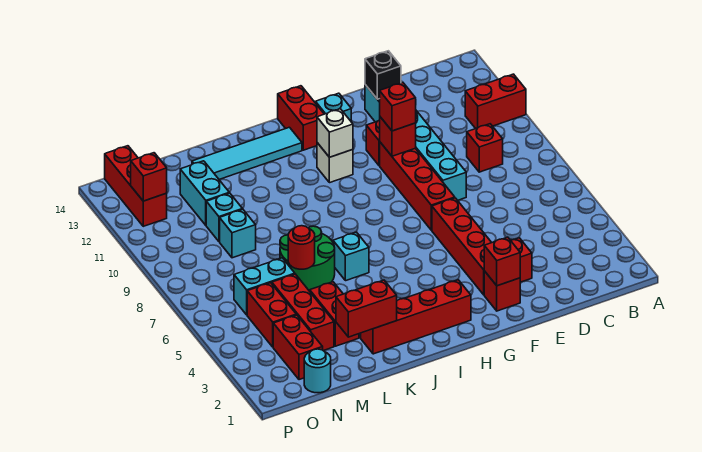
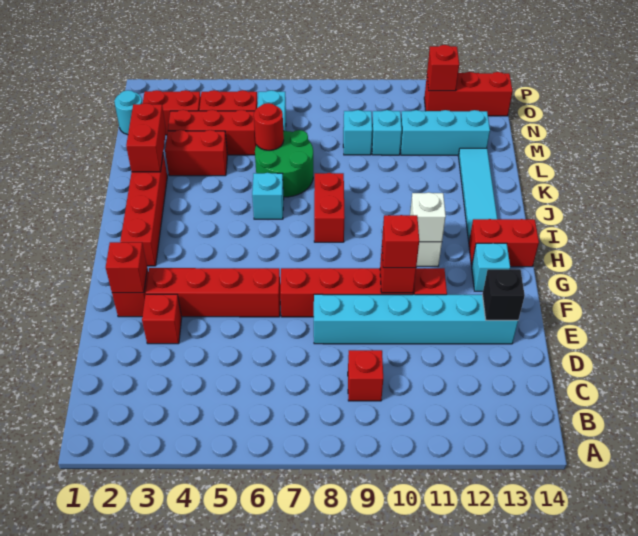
red 1x2 brick [465,74,526,129] -> red 1x2 brick moved to [314,173,345,242]
cyan 1x2 brick [180,161,229,225] -> cyan 1x3 brick [400,110,490,155]

